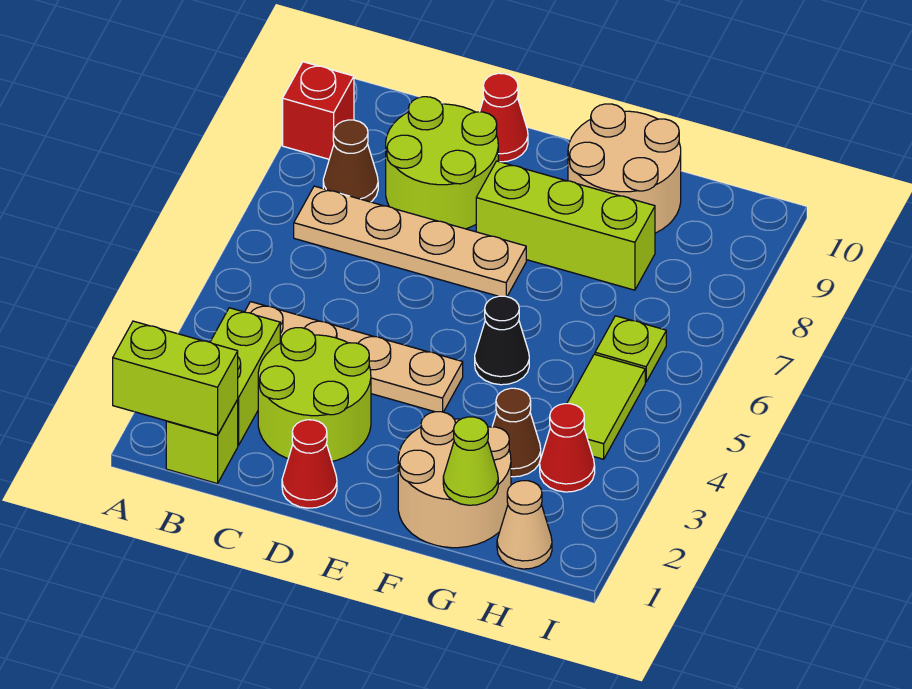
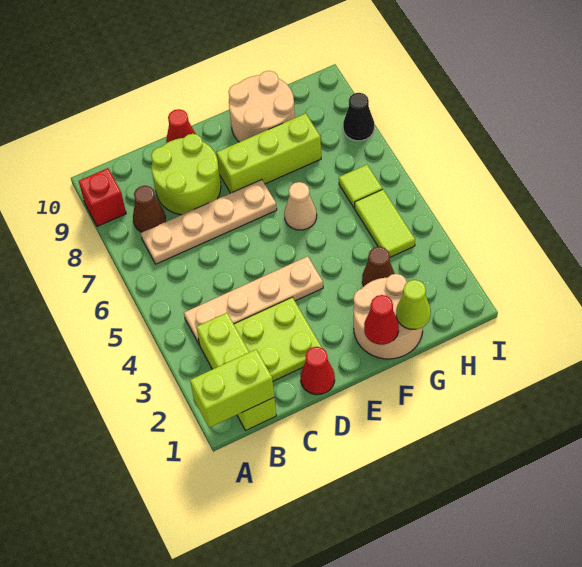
lime 2x2 round brick [258,328,371,461] -> lime 2x2 plate [234,297,322,381]
black 1x1 cone [475,296,529,385] -> black 1x1 cone moved to [343,93,374,141]
tan 1x1 cone [497,481,552,569] -> tan 1x1 cone moved to [284,182,317,230]
red 1x1 cone [540,404,595,492] -> red 1x1 cone moved to [364,295,399,345]
lime 1x1 plate [595,316,666,382] -> lime 1x1 tile [339,165,382,208]

